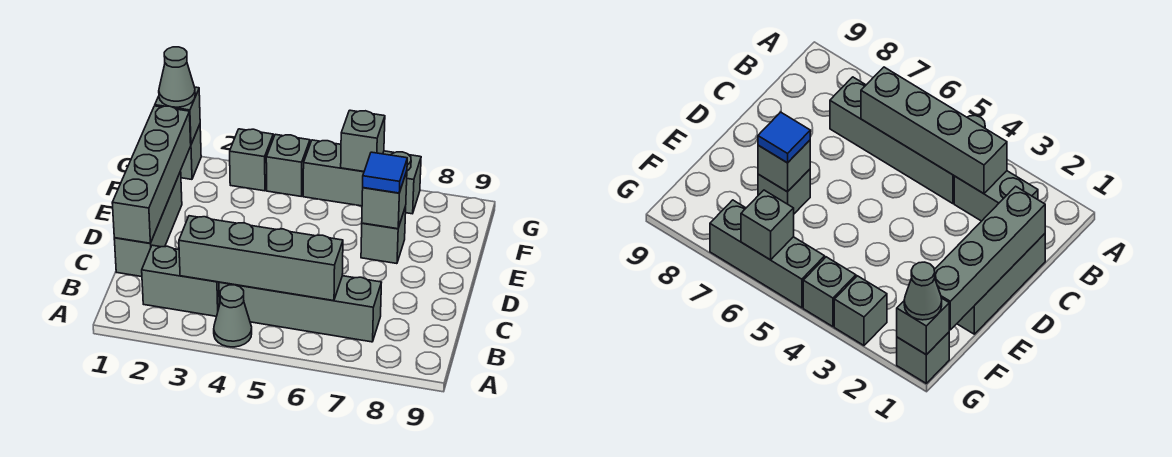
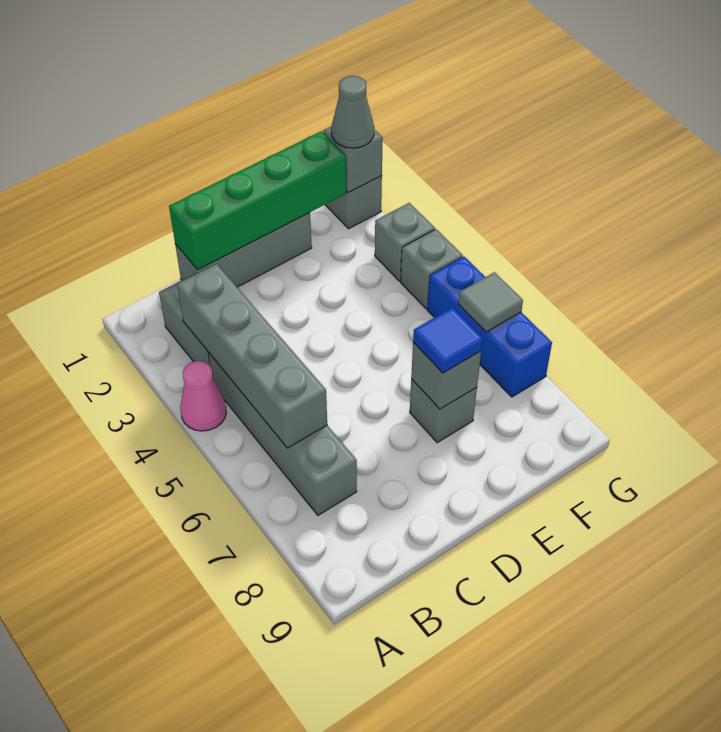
grey 1x1 cone [214,285,252,347] -> pink 1x1 cone [180,361,226,431]
grey 1x4 brick [112,106,191,243] -> green 1x4 brick [169,131,346,270]
grey 1x3 brick [303,140,421,214] -> blue 1x3 brick [427,257,552,397]
grey 1x1 brick [341,110,385,172] -> grey 1x1 tile [458,272,523,332]

